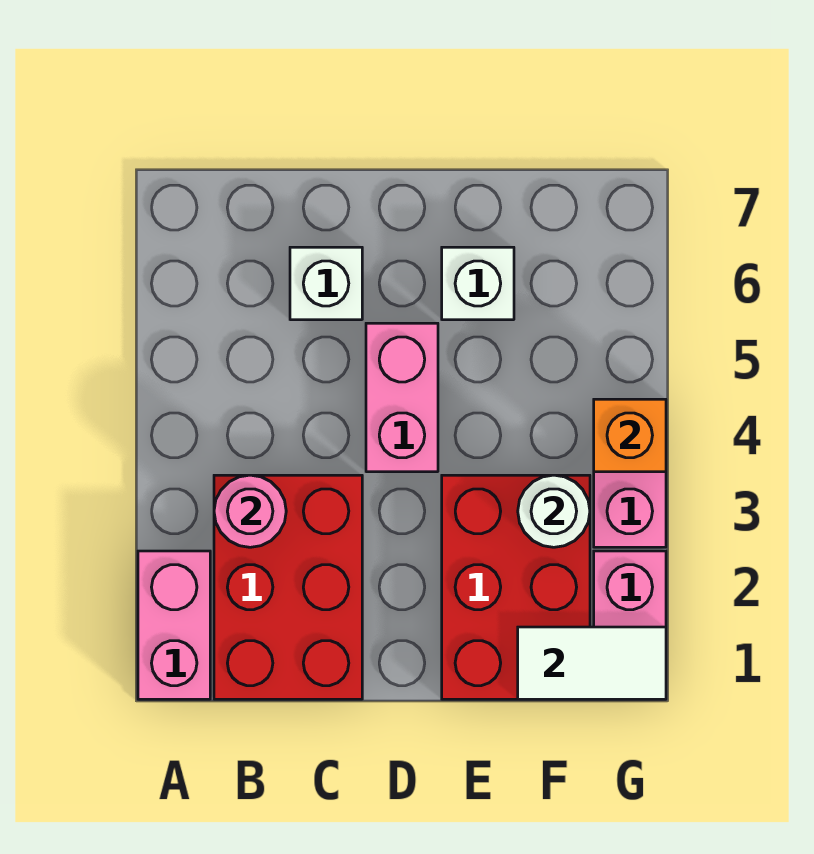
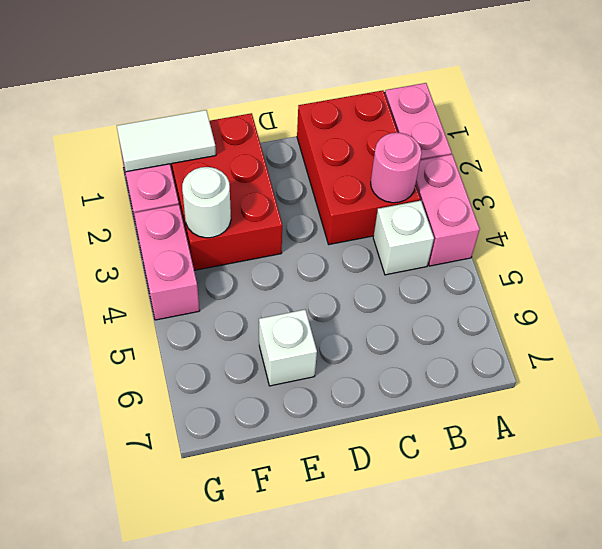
white 1x1 brick [290,247,362,320] -> white 1x1 brick moved to [373,201,434,275]
pink 1x2 brick [366,323,438,472] -> pink 1x2 brick moved to [416,154,480,266]
orange 1x1 brick [594,399,666,472] -> none

